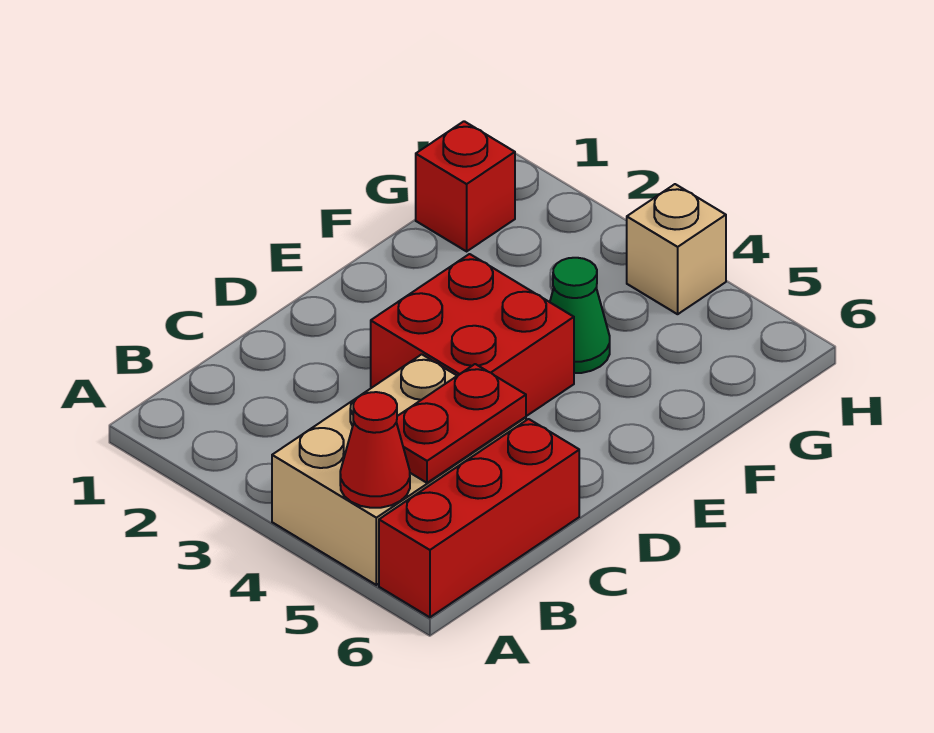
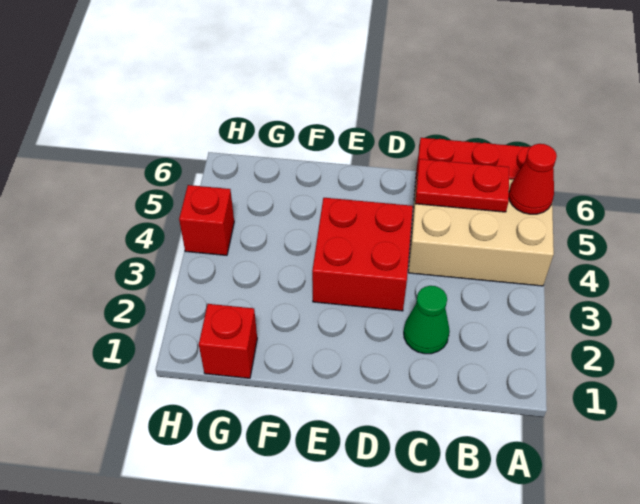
green 1x1 cone [550,258,610,373] -> green 1x1 cone moved to [404,286,450,354]
tan 1x1 brick [627,184,726,314] -> red 1x1 brick [179,185,234,255]

